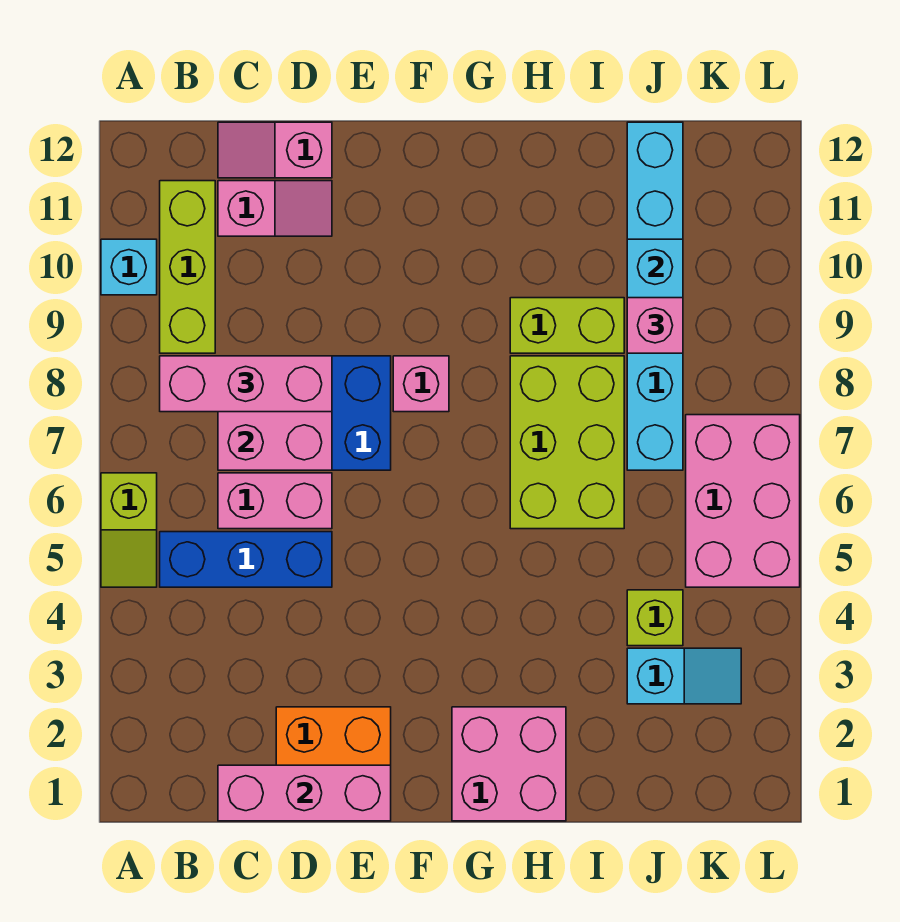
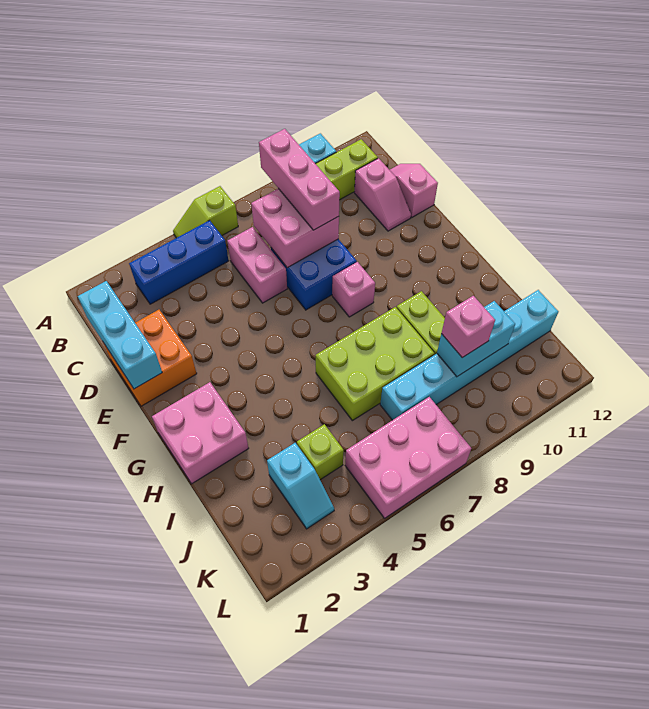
blue 1x3 brick [160,532,332,587] -> blue 1x3 brick turned to [129,220,229,304]
pink 1x3 brick [218,765,391,821] -> cyan 1x3 brick [78,281,162,389]

